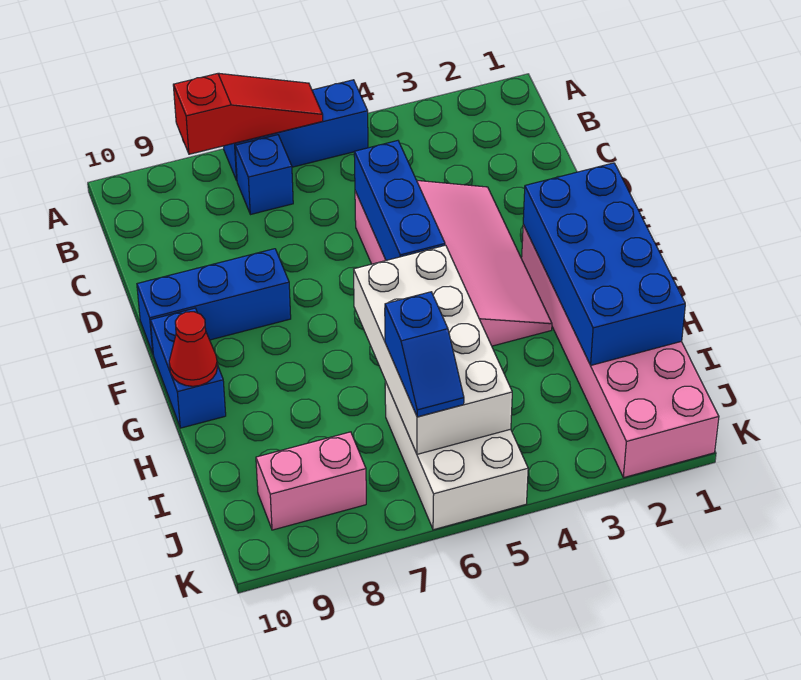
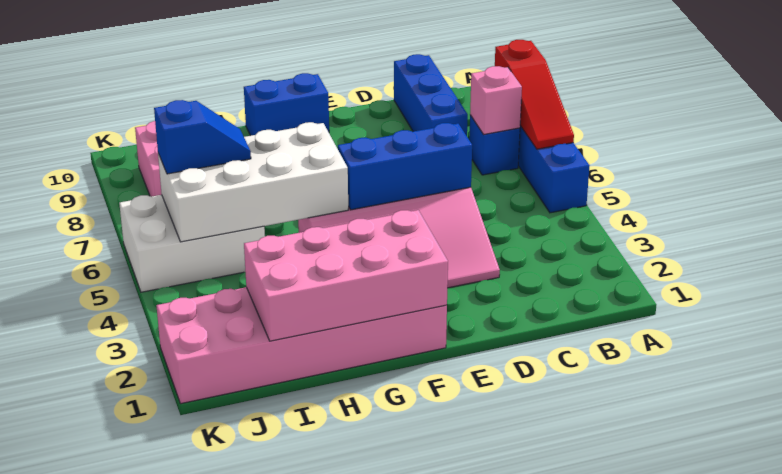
none -> pink 1x1 brick [470,66,522,135]
blue 1x3 brick [137,249,291,353] -> blue 1x3 brick moved to [394,54,468,136]
blue 2x4 brick [523,163,685,365] -> pink 2x4 brick [244,210,448,341]
red 1x1 cone [169,312,217,386] -> none
blue 1x2 slope [385,292,464,417] -> blue 1x2 slope turned to [154,100,251,174]

